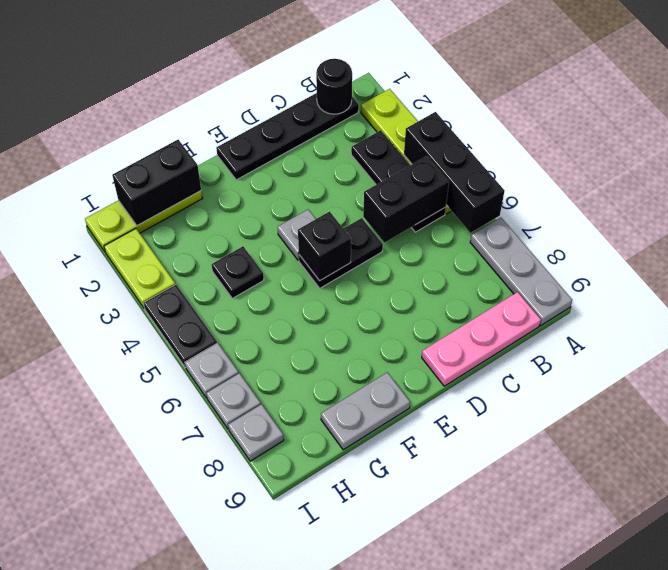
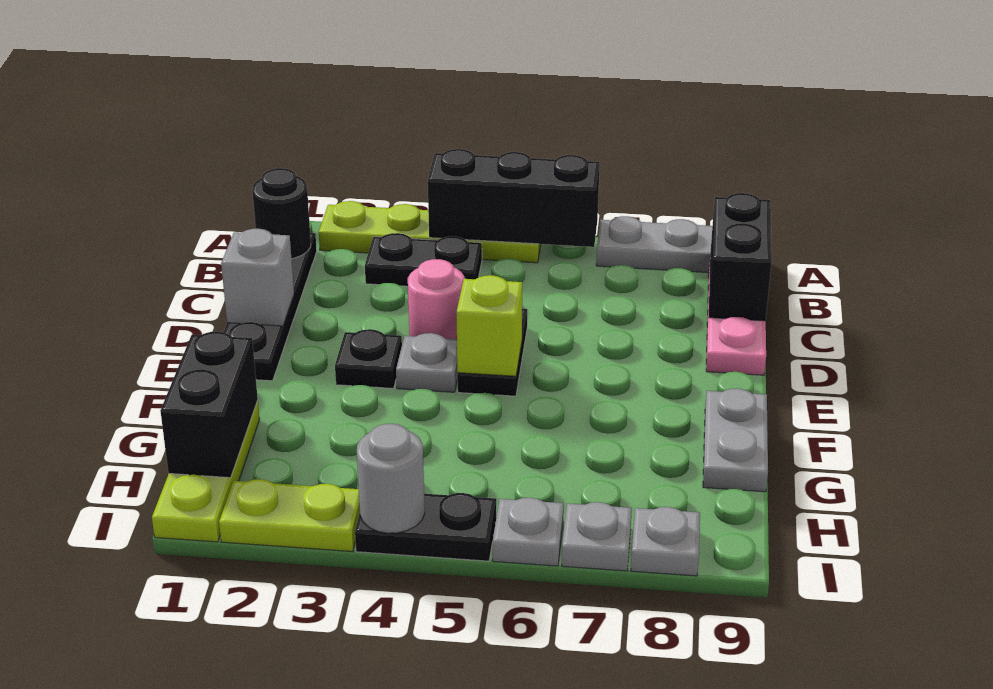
black 1x3 plate [351,130,446,232] -> black 1x2 plate [365,233,482,286]
black 1x2 brick [363,156,449,243] -> black 1x2 brick moved to [709,193,772,321]
none -> grey 1x1 brick [221,229,294,326]
none -> pink 1x1 round brick [408,259,465,339]
black 1x1 brick [298,212,351,281] -> lime 1x1 brick [457,275,522,376]
black 1x1 plate [212,247,264,298] -> black 1x1 plate moved to [335,329,402,388]
none -> grey 1x1 round brick [357,424,425,533]

